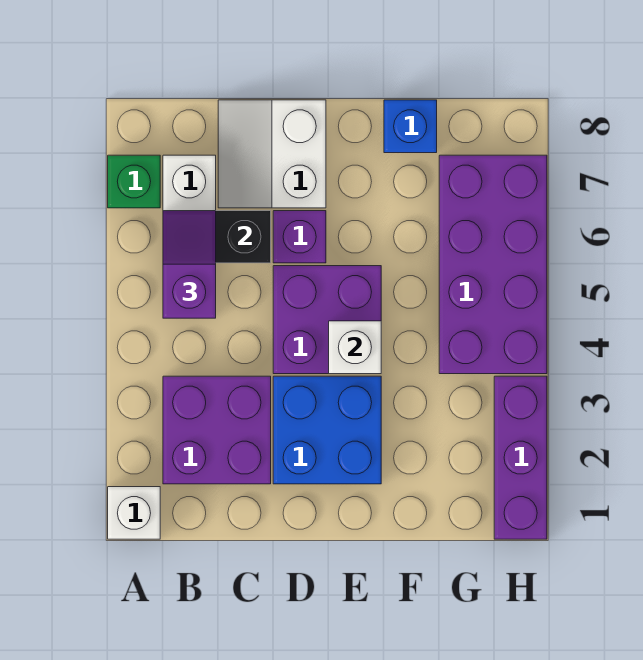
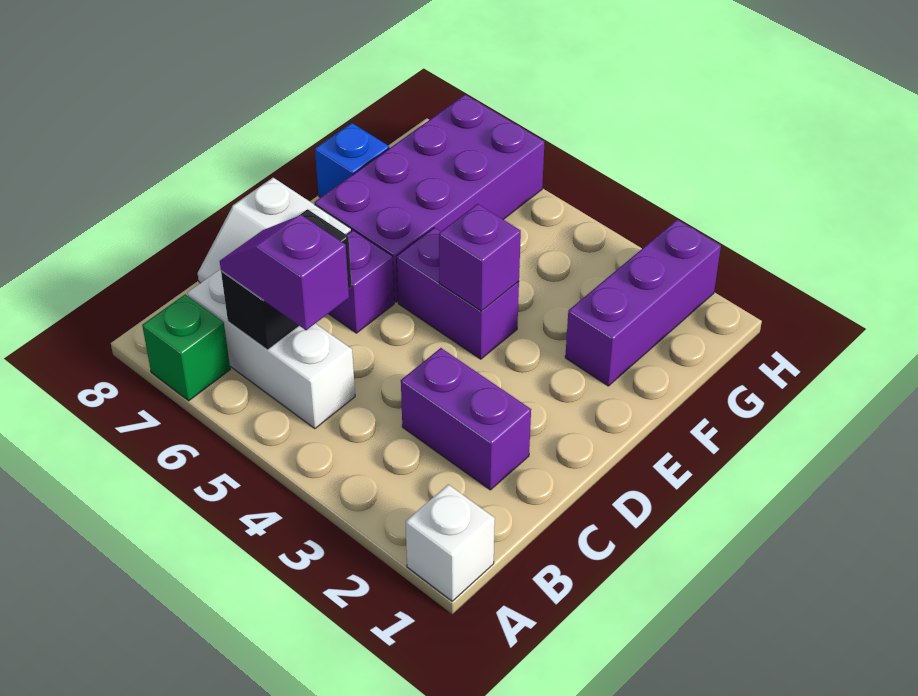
purple 2x2 brick [163,376,271,484] -> purple 1x2 brick [401,348,531,490]
blue 2x2 brick [273,376,381,484] -> none
purple 2x2 brick [273,266,381,374] -> purple 1x2 brick [397,228,519,359]
white 1x1 brick [329,321,381,374] -> purple 1x1 brick [439,204,521,311]
purple 2x4 brick [439,155,547,374] -> purple 2x4 brick turned to [314,95,544,302]
purple 1x3 brick [494,376,547,539] -> purple 1x3 brick turned to [565,220,721,386]

